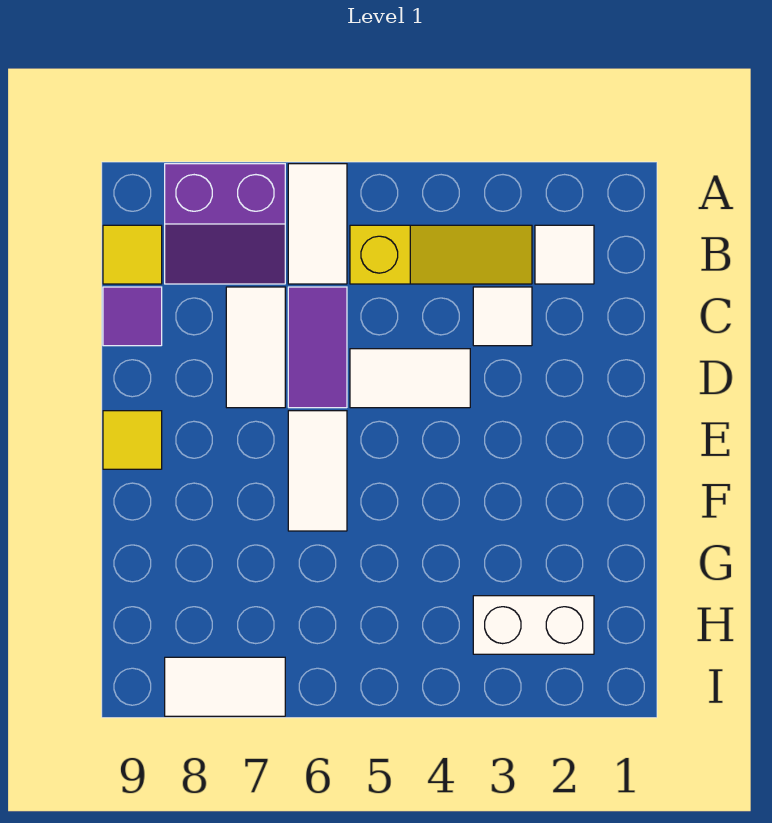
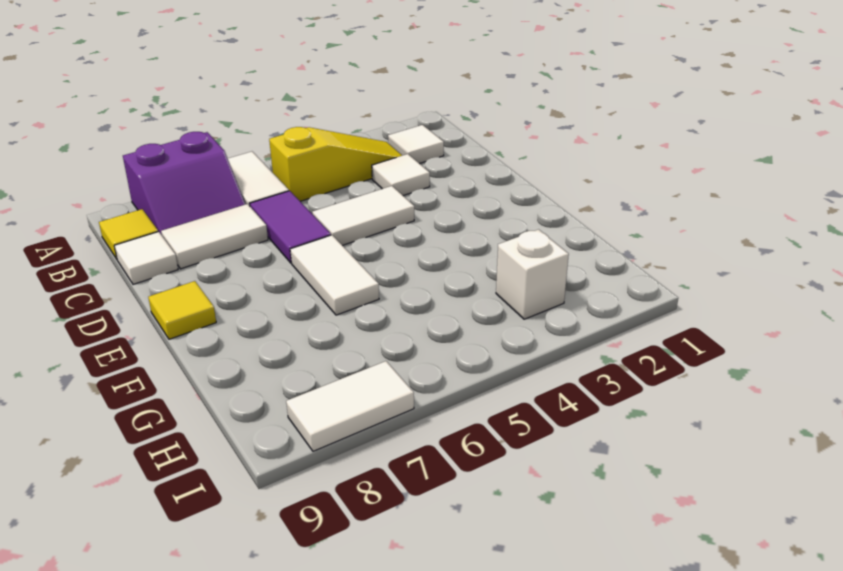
white 1x2 tile [226,287,285,408] -> white 1x2 tile turned to [161,204,268,269]
purple 1x1 tile [103,287,162,346] -> white 1x1 tile [114,232,178,284]
white 1x2 brick [473,596,594,654] -> white 1x1 brick [496,229,569,319]

